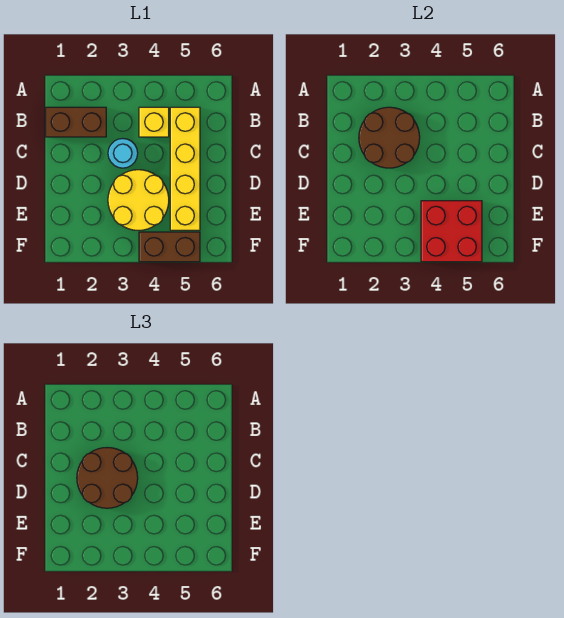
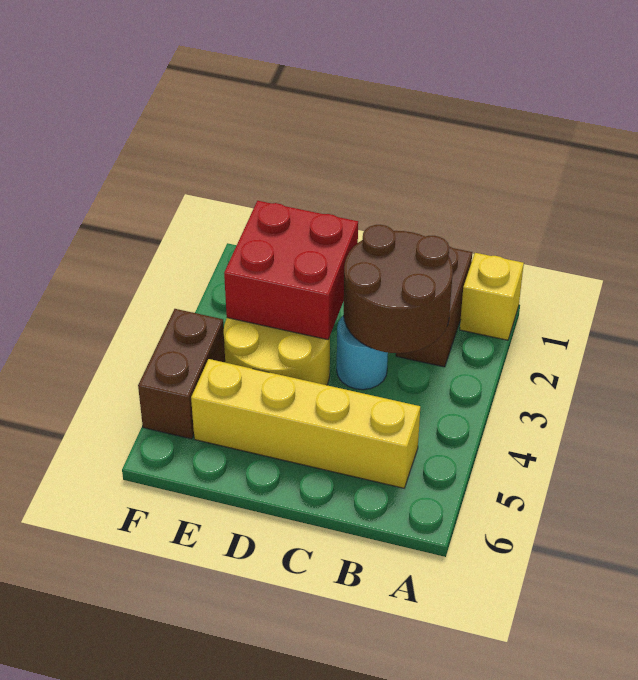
yellow 1x1 brick [139,107,169,137] -> yellow 1x1 brick moved to [460,253,524,340]
brown 2x2 round brick [77,448,138,508] -> none
red 2x2 brick [421,201,482,262] -> red 2x2 brick moved to [224,201,358,340]

